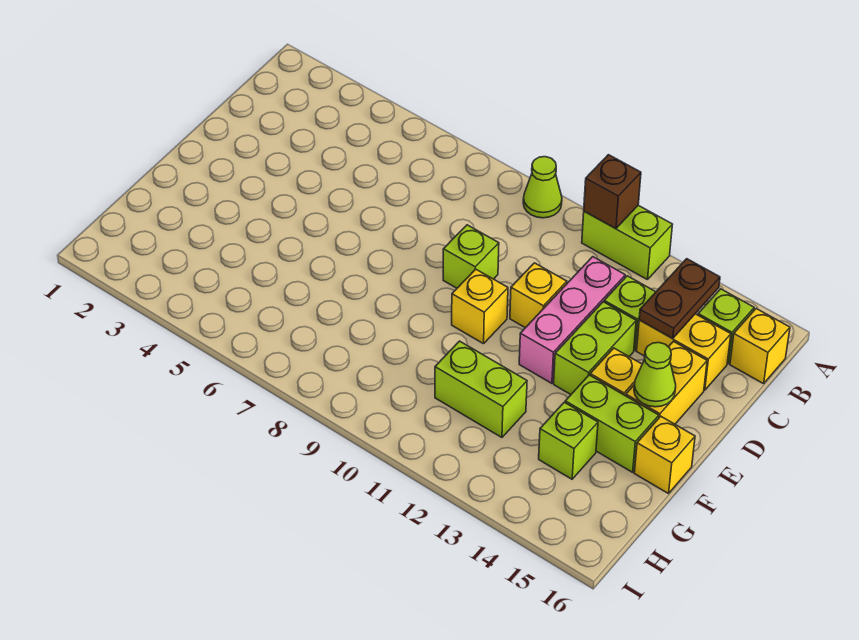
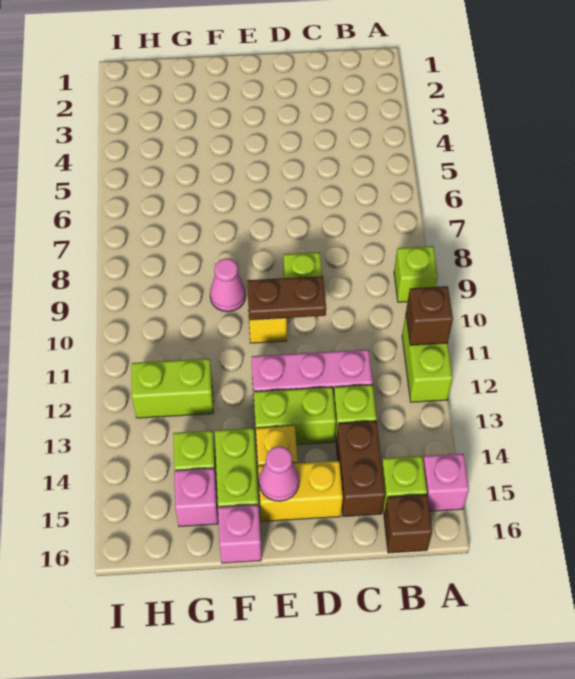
lime 1x1 cone [523,157,562,218] -> lime 1x1 brick [394,246,438,302]
none -> pink 1x1 brick [423,454,469,511]
brown 1x2 plate [639,259,720,339] -> brown 1x2 plate moved to [247,276,326,320]
yellow 1x1 brick [730,309,790,384] -> brown 1x1 brick [384,495,432,553]
yellow 1x2 brick [637,314,731,390] -> brown 1x2 brick [336,421,385,517]
yellow 1x1 brick [510,263,567,328] -> none
lime 1x1 cone [634,343,676,407] -> pink 1x1 cone [259,446,299,501]
none -> pink 1x1 cone [210,258,246,312]
yellow 1x1 brick [634,416,695,494] -> pink 1x1 brick [218,505,261,563]
lime 1x2 brick [435,341,527,437] -> lime 1x2 brick turned to [132,359,213,418]
none -> pink 1x1 brick [174,468,218,526]

